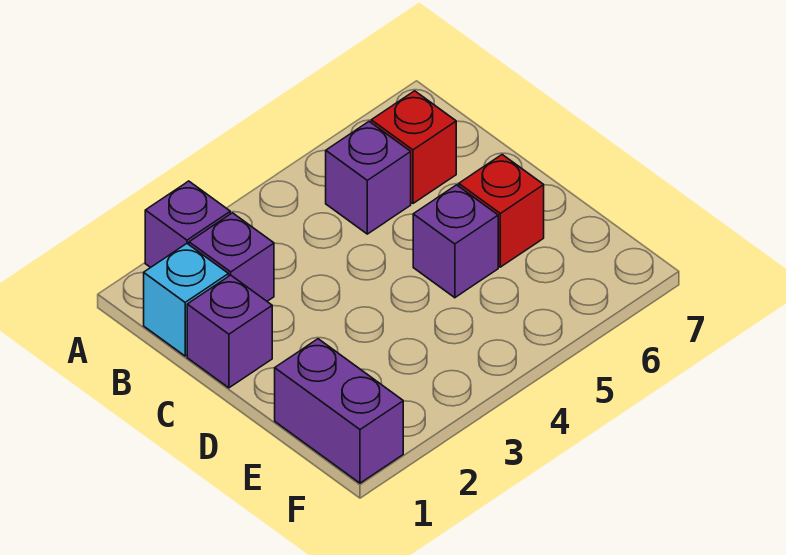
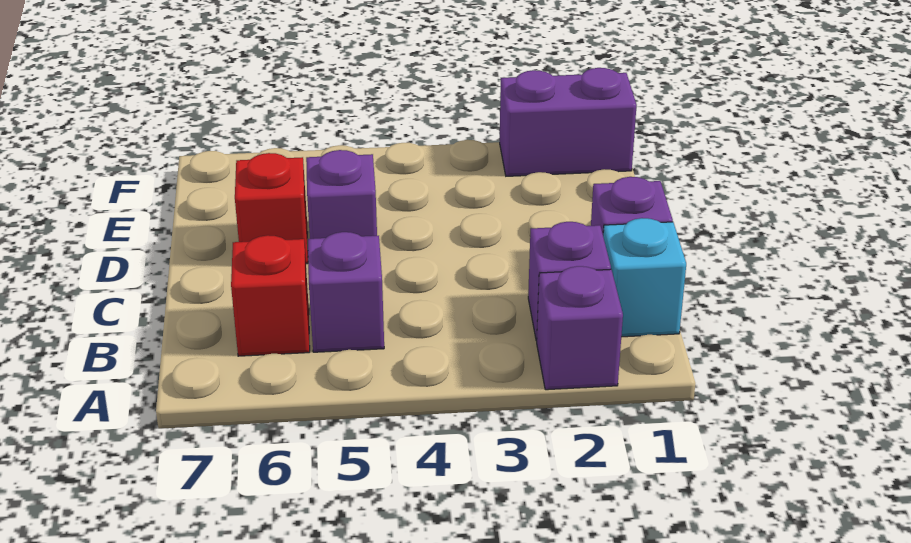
purple 1x2 brick [275,339,403,483] -> purple 1x2 brick turned to [500,68,637,176]

